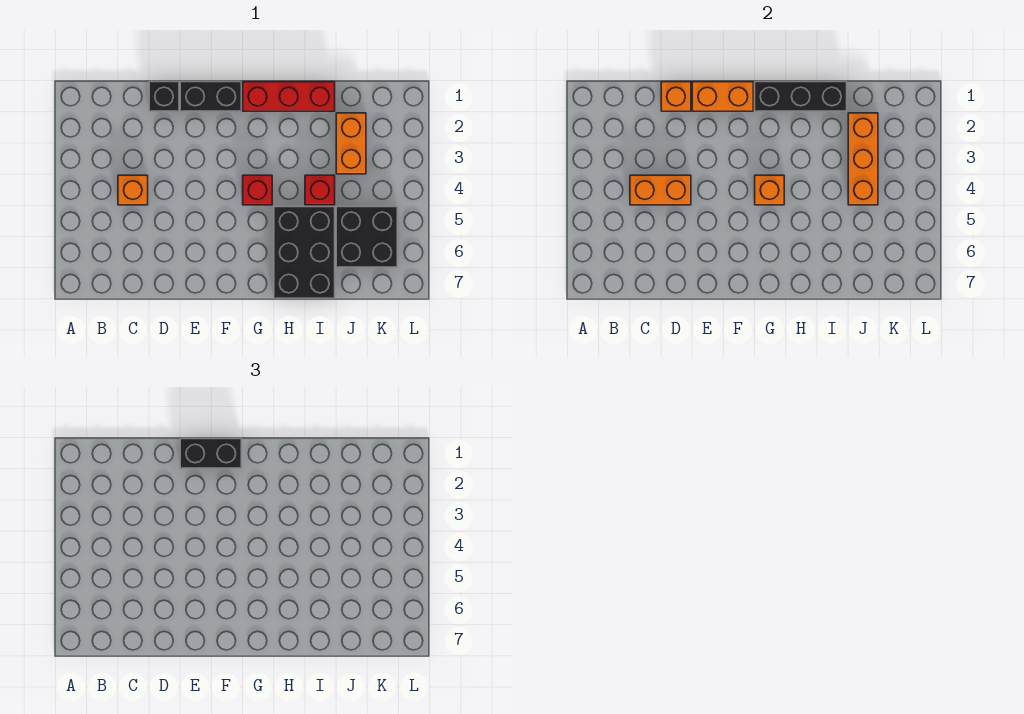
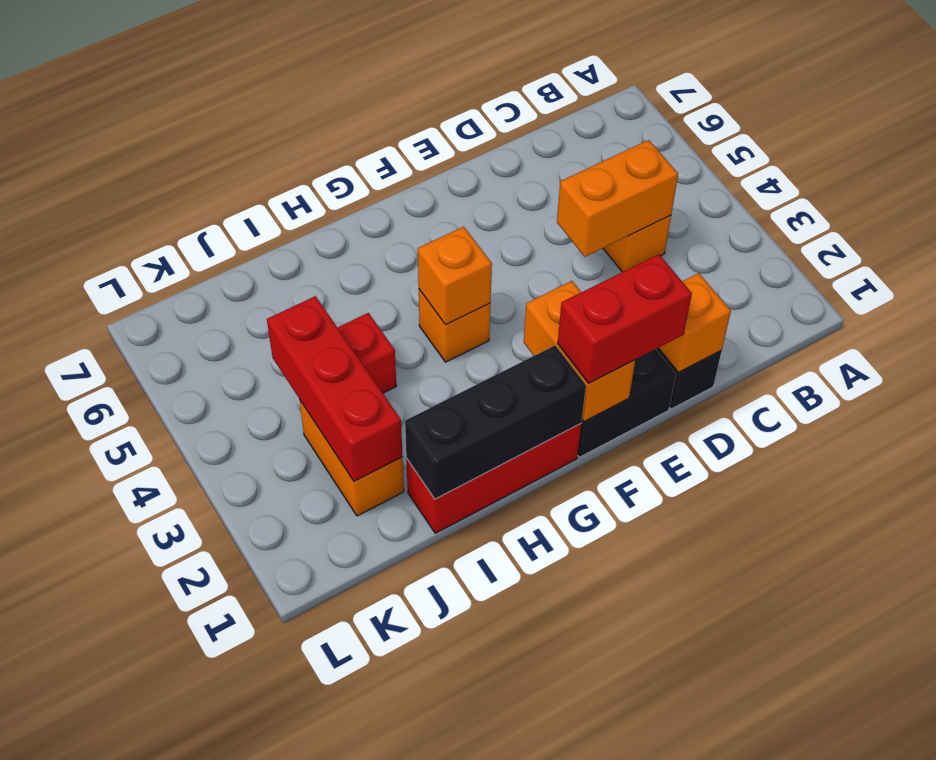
orange 1x2 brick [692,82,753,111] -> orange 1x2 brick turned to [524,281,635,422]
black 1x2 brick [180,439,241,468] -> red 1x2 brick [558,254,692,383]
red 1x1 brick [243,175,272,205] -> orange 1x1 brick [419,290,490,362]
black 2x3 brick [274,207,335,299] -> none
orange 1x3 brick [848,113,878,205] -> red 1x3 brick [267,296,403,481]
black 2x2 brick [336,207,397,267] -> none

